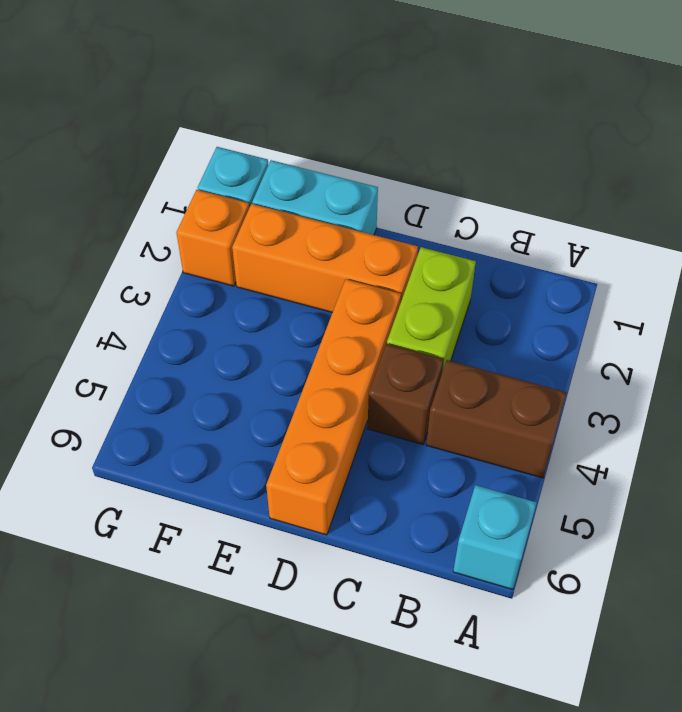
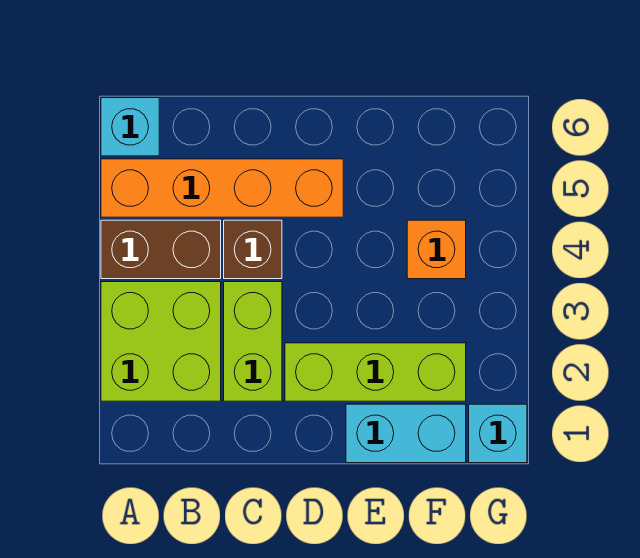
none -> lime 2x2 brick [101,282,221,401]
orange 1x3 brick [232,204,418,313] -> lime 1x3 brick [285,343,466,401]
orange 1x4 brick [266,279,401,535] -> orange 1x4 brick turned to [101,159,343,217]
orange 1x1 brick [176,190,249,286] -> orange 1x1 brick moved to [407,220,466,279]

